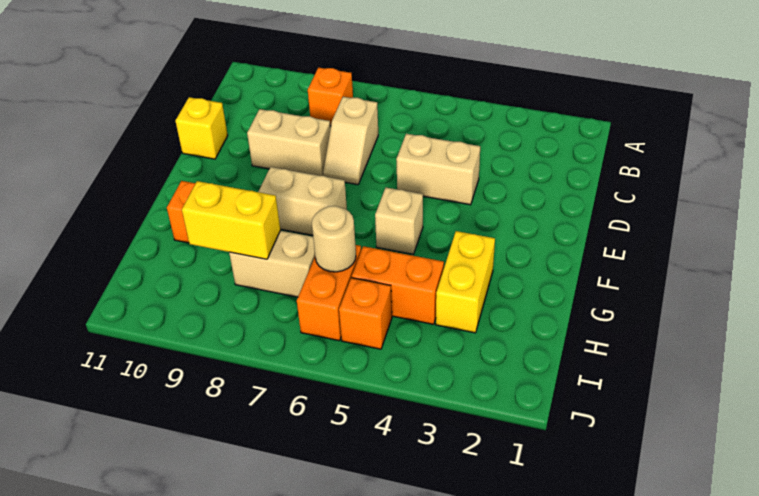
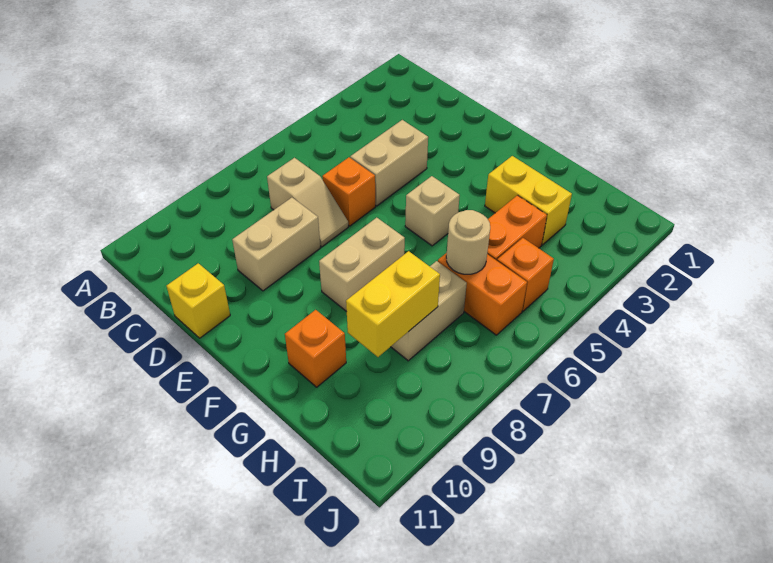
orange 1x1 brick [308,68,353,126] -> orange 1x1 brick moved to [322,157,375,226]

